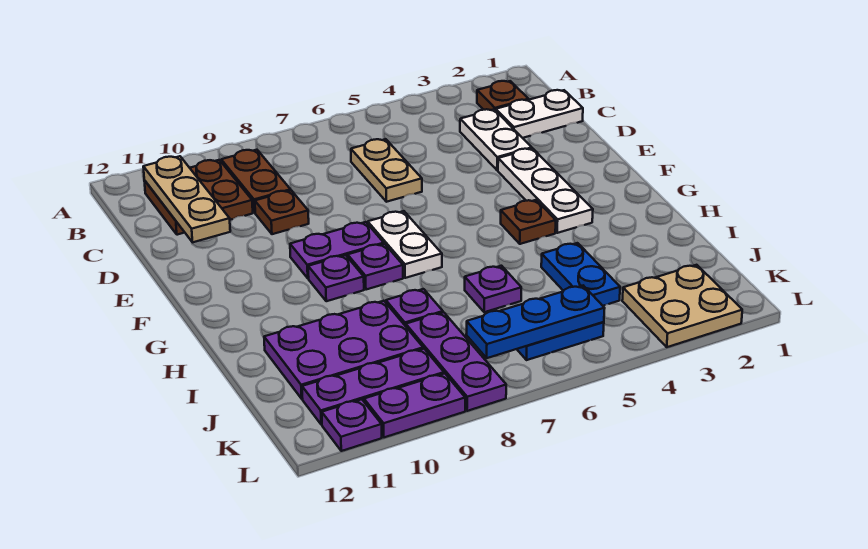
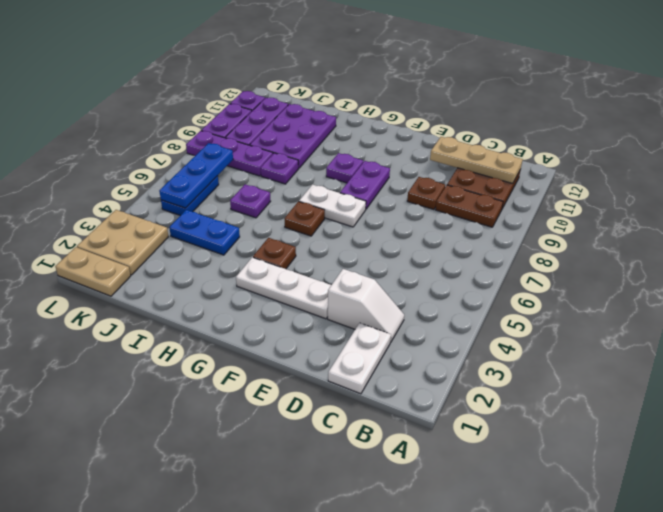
brown 1x1 plate [477,81,528,111] -> brown 1x1 plate moved to [284,201,325,236]
white 1x2 plate [460,109,532,170] -> white 1x2 slope [328,269,404,342]
tan 1x2 plate [351,139,422,202] -> tan 1x2 plate moved to [55,247,131,296]
purple 1x1 plate [348,244,403,290] -> none

